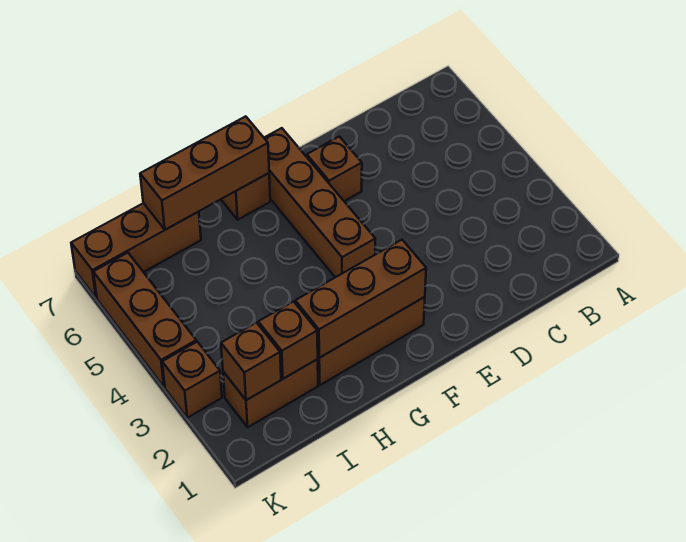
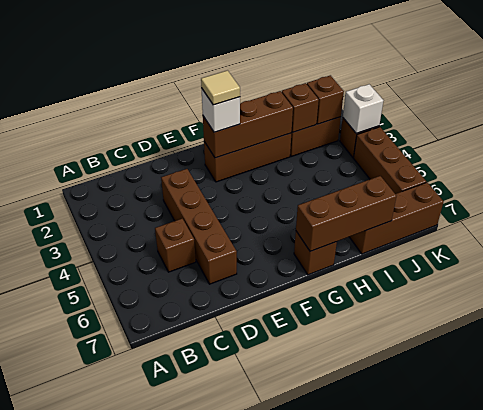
brown 1x1 brick [307,137,362,201] -> brown 1x1 brick moved to [155,218,196,272]
none -> white 1x1 brick [201,88,240,132]
none -> tan 1x1 tile [201,71,240,105]
brown 1x4 brick [264,128,375,277] -> brown 1x4 brick moved to [161,169,237,284]
none -> white 1x1 brick [343,84,383,133]

